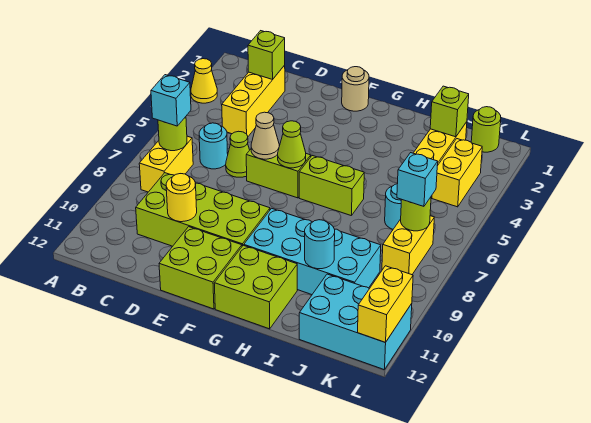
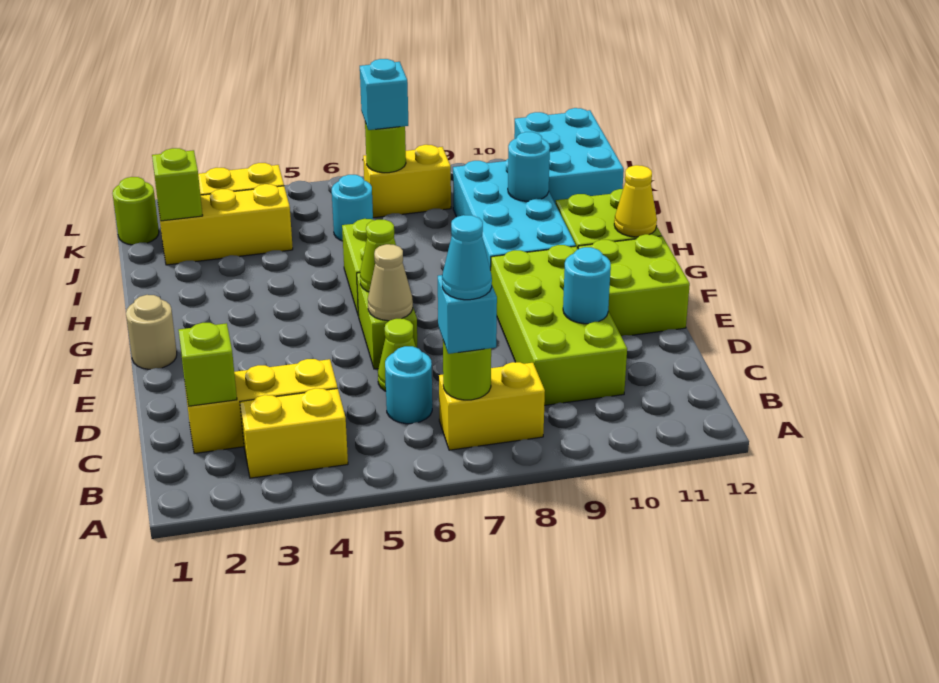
yellow 1x1 cone [191,59,217,103] -> yellow 1x1 cone moved to [614,165,657,237]
none -> cyan 1x1 cone [442,215,492,300]
yellow 1x1 round brick [166,174,197,222] -> cyan 1x1 round brick [563,247,611,324]
yellow 1x2 brick [358,266,413,342] -> yellow 1x2 brick moved to [240,388,348,478]

